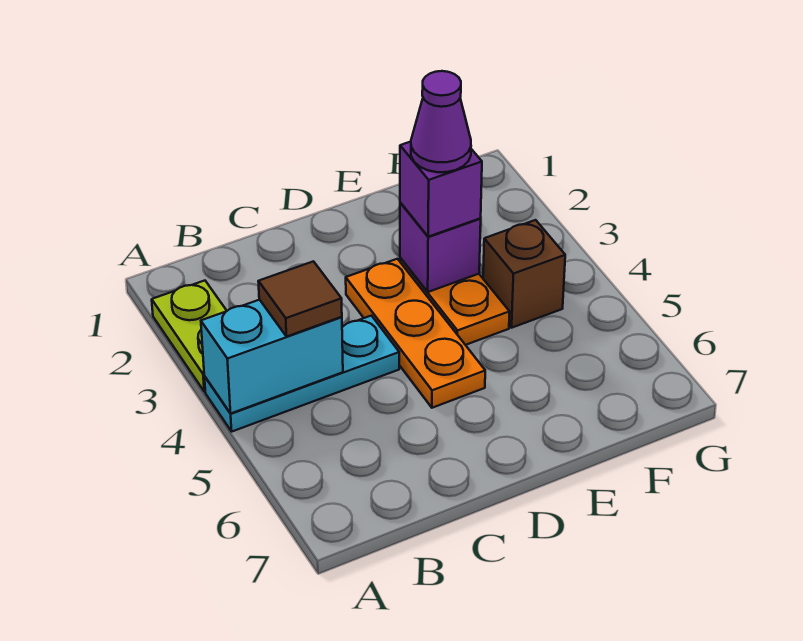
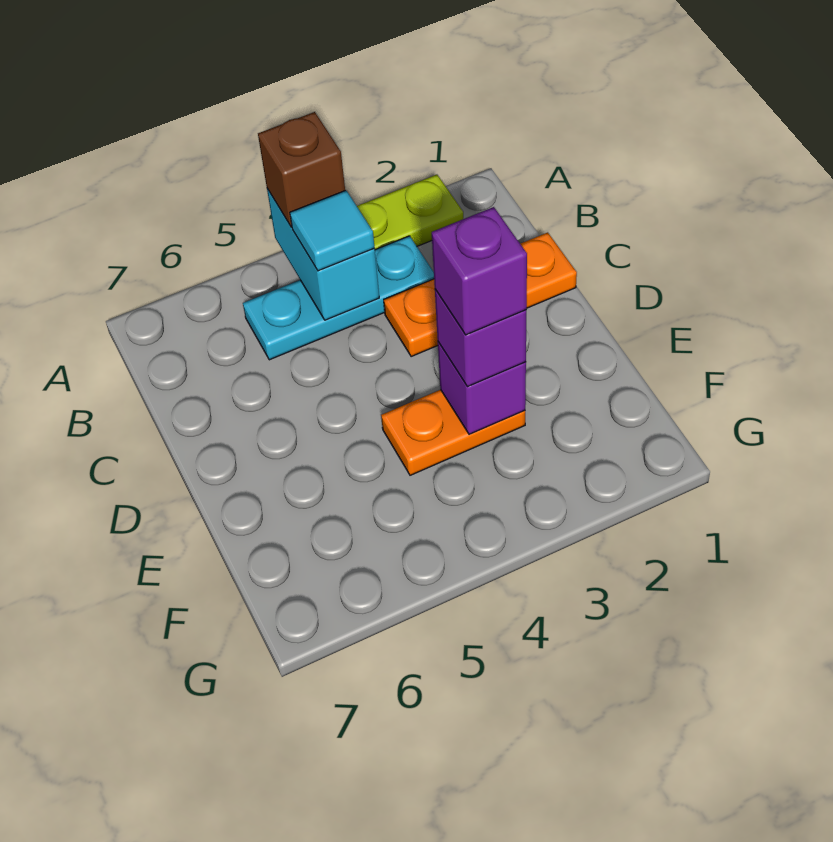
cyan 1x3 plate [204,316,399,431] -> cyan 1x3 plate turned to [243,236,434,360]
brown 1x1 tile [258,261,342,337] -> cyan 1x1 tile [290,190,375,271]
orange 1x3 plate [346,259,485,408] -> orange 1x3 plate moved to [384,232,577,357]
purple 1x1 cone [411,71,471,172] -> purple 1x1 brick [432,207,527,335]
brown 1x1 brick [483,220,565,328] -> brown 1x1 brick moved to [258,112,345,227]

